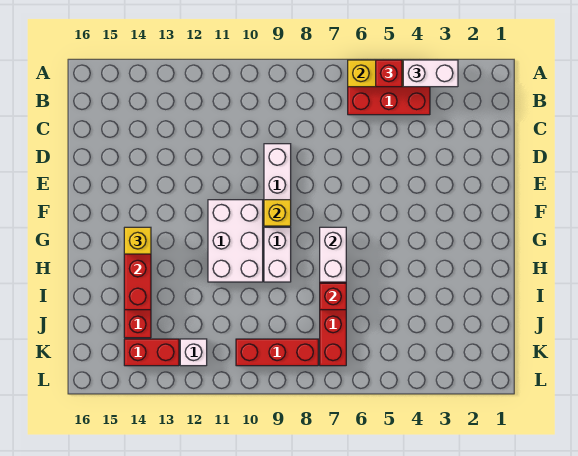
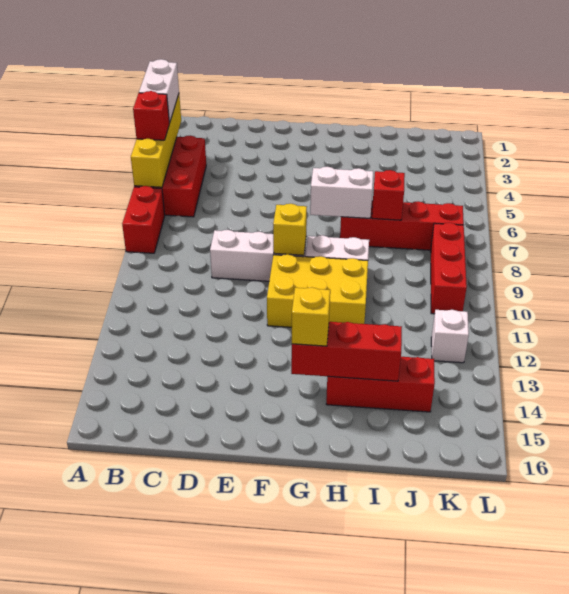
white 2x3 brick [208,200,263,282] -> yellow 2x3 brick [267,254,368,327]
red 1x2 brick [124,339,179,366] -> red 1x2 brick moved to [122,186,165,253]

